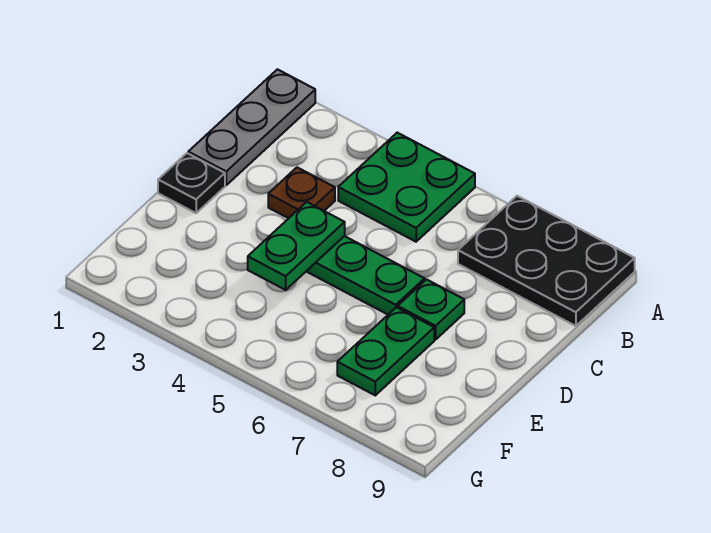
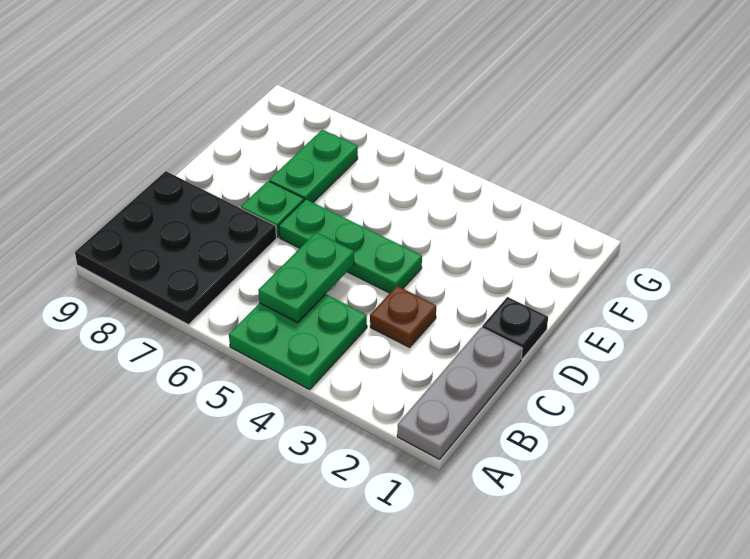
black 2x3 plate [458,196,635,326] -> black 3x3 plate [75,171,276,325]
green 1x2 plate [248,202,345,290] -> green 1x2 plate moved to [259,232,354,323]

